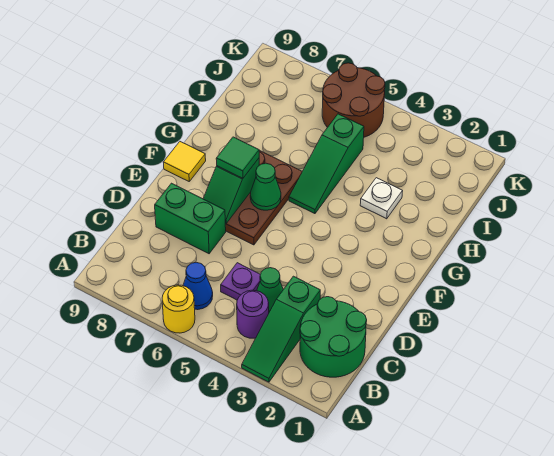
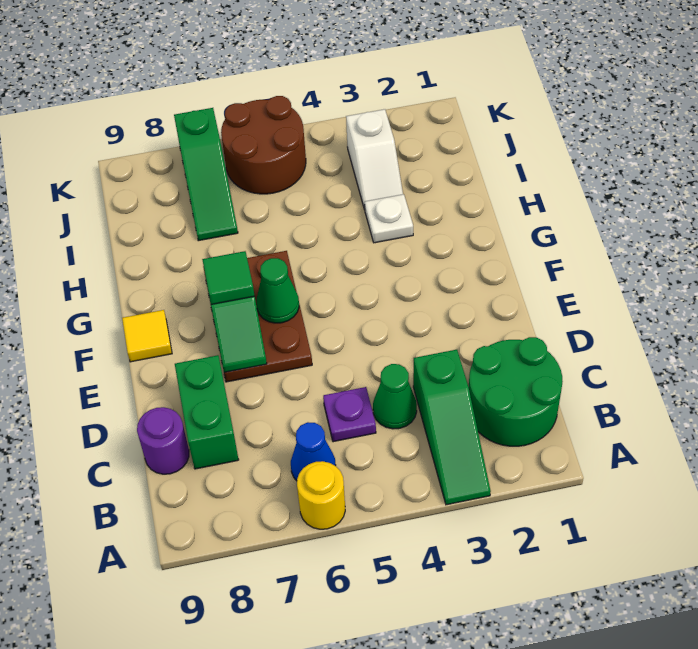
purple 1x1 round brick [237,290,269,338] -> purple 1x1 round brick moved to [137,407,189,474]
green 1x2 brick [155,183,226,254] -> green 1x2 brick turned to [175,355,239,469]
green 1x3 slope [289,114,364,214] -> green 1x3 slope moved to [174,108,238,241]
none -> white 1x2 slope [346,109,403,210]

